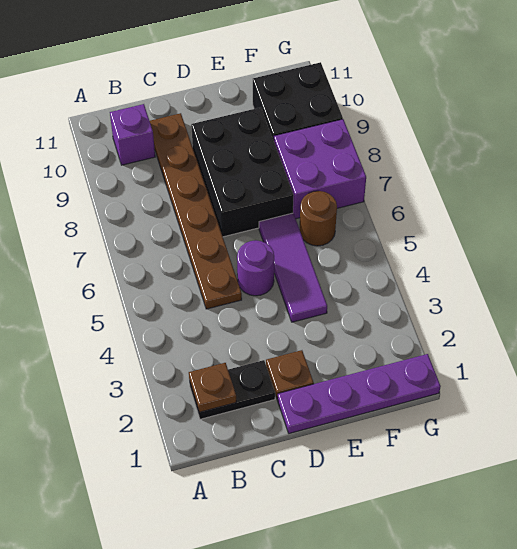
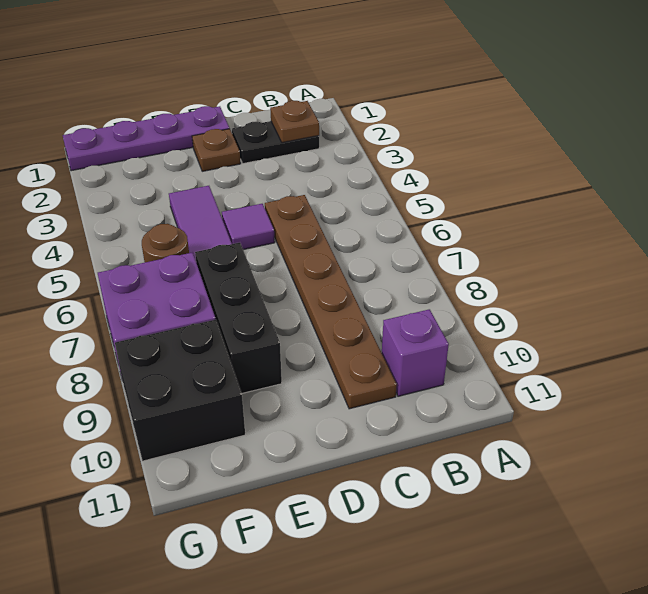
purple 1x1 round brick [237,240,274,296] -> purple 1x1 tile [222,204,275,250]
black 2x3 brick [191,107,294,237] -> black 1x3 brick [195,243,282,393]

